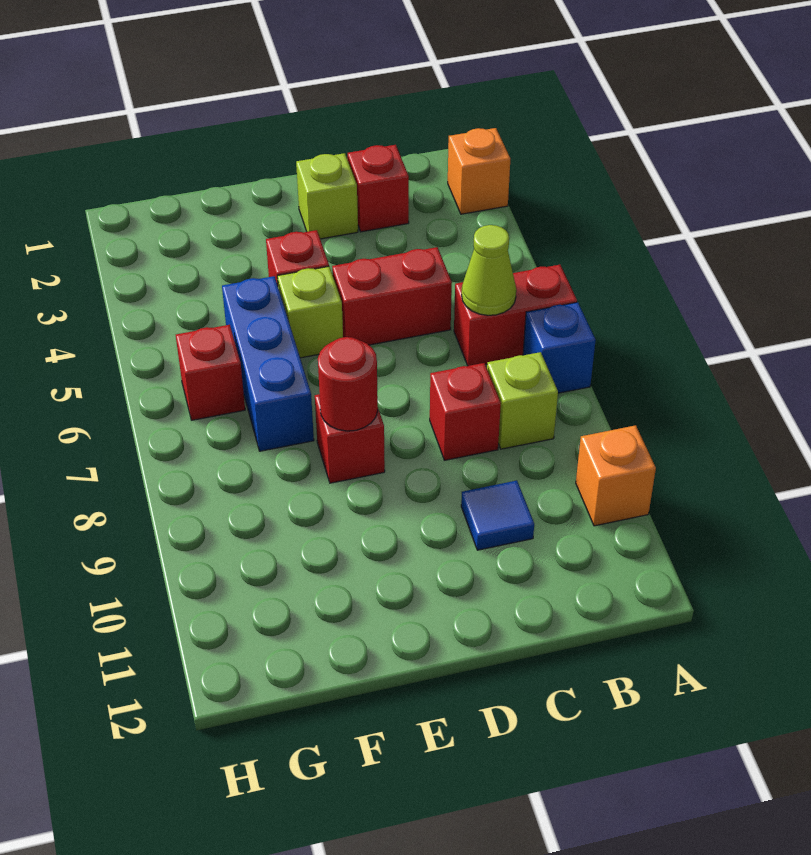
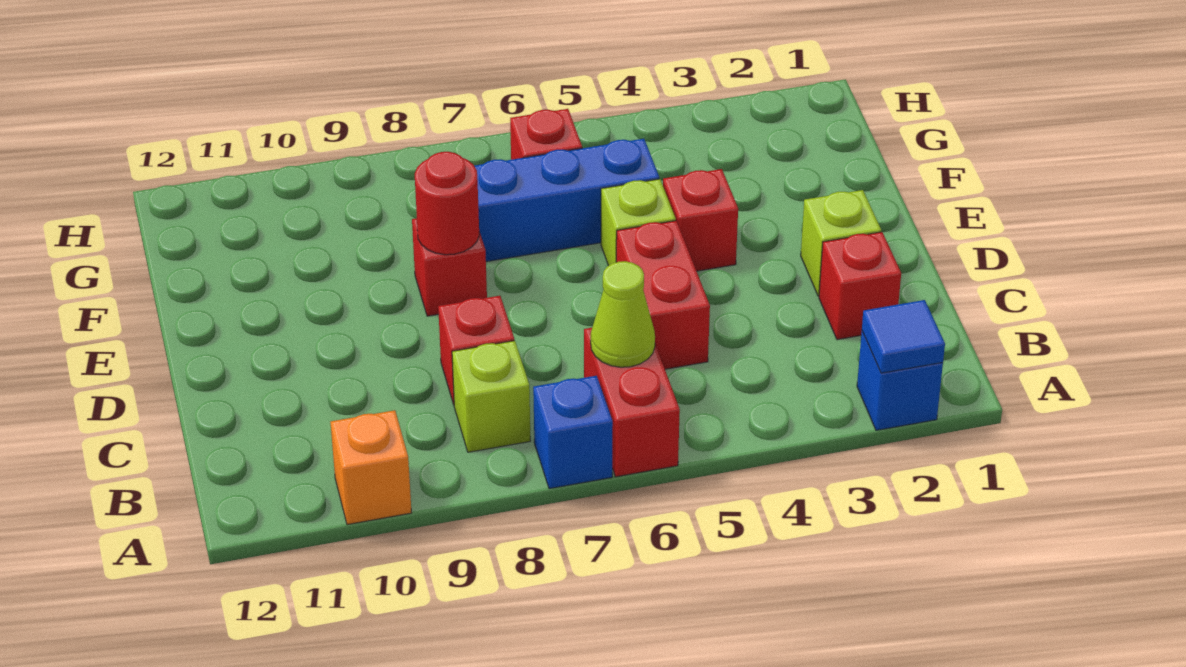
orange 1x1 brick [448,128,510,214] -> blue 1x1 brick [857,331,943,430]
blue 1x1 tile [461,481,534,550] -> blue 1x1 tile moved to [862,300,945,373]

